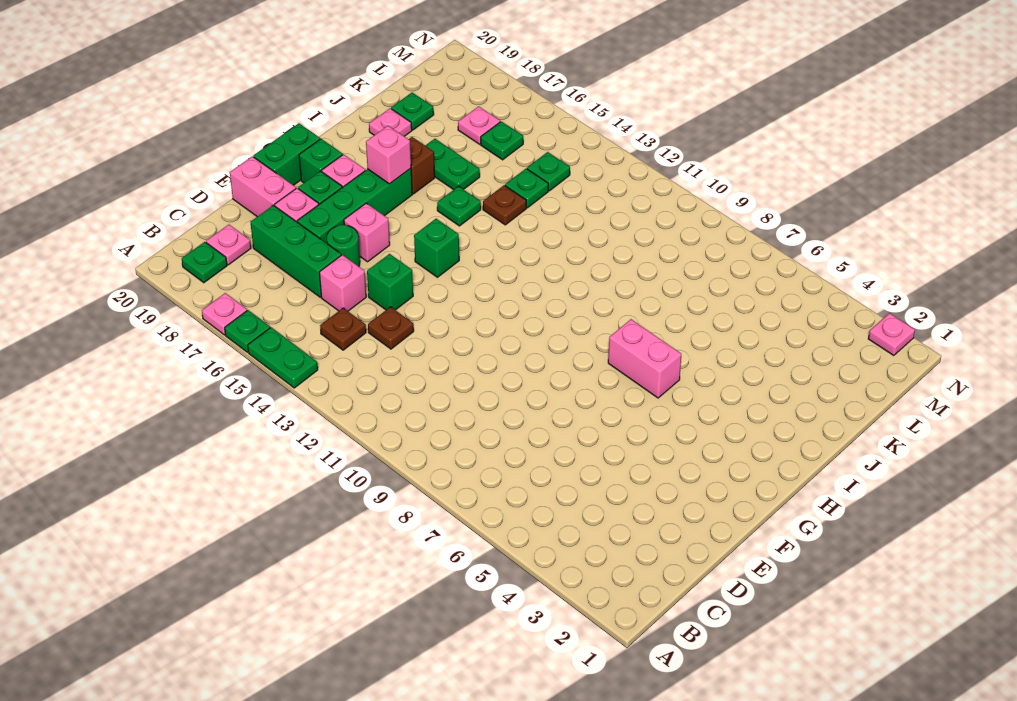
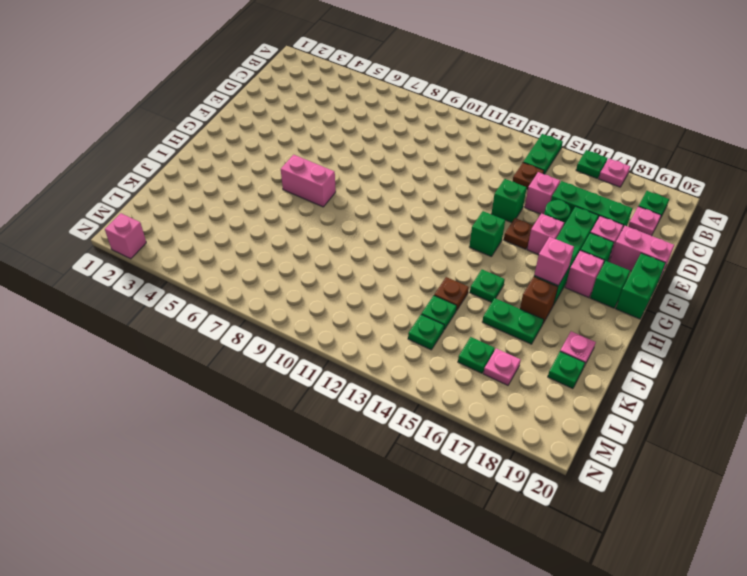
green 1x2 plate [248,327,318,388] -> green 1x2 plate turned to [523,134,563,174]
brown 1x1 plate [368,307,414,349] -> brown 1x1 plate moved to [504,218,534,249]
pink 1x1 plate [868,313,915,356] -> pink 1x1 brick [105,213,146,259]

